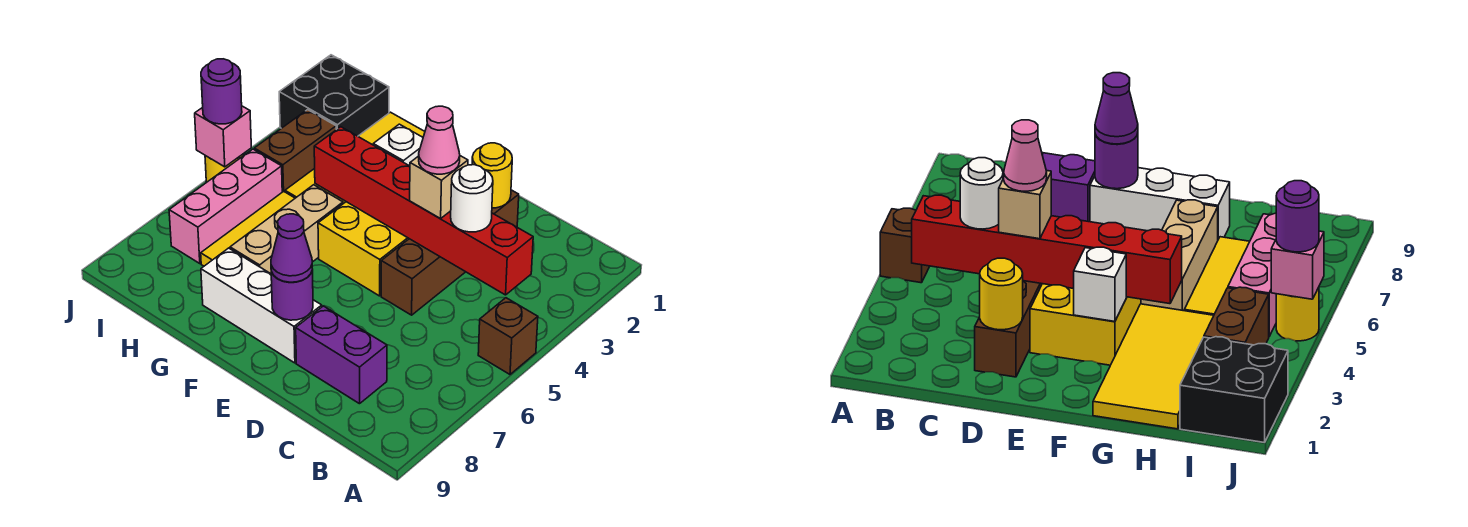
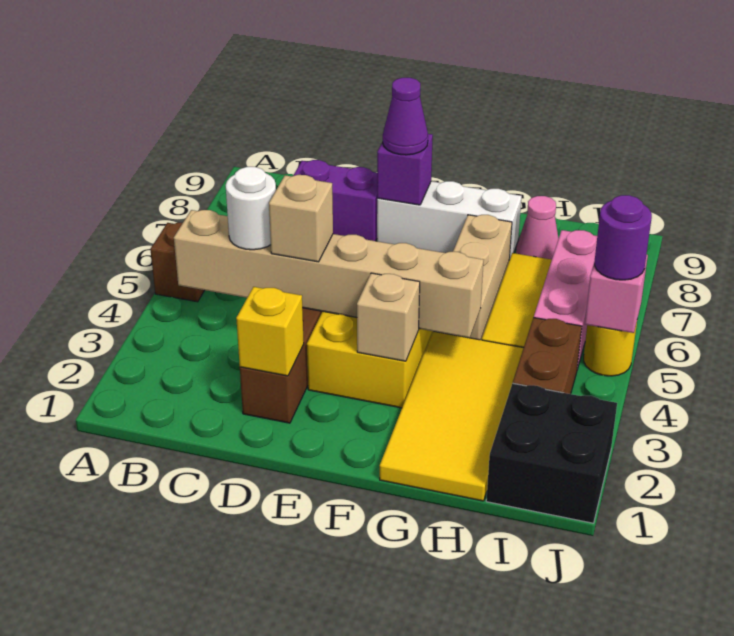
red 1x6 brick [314,127,533,295] -> tan 1x6 brick [174,210,483,338]
yellow 1x1 round brick [472,143,512,208] -> yellow 1x1 brick [236,287,304,376]
pink 1x1 cone [419,106,460,174] -> pink 1x1 cone moved to [516,196,559,259]
purple 1x1 round brick [271,270,313,320] -> purple 1x1 brick [377,134,433,205]
white 1x1 brick [373,124,423,166] -> tan 1x1 brick [357,273,420,361]

